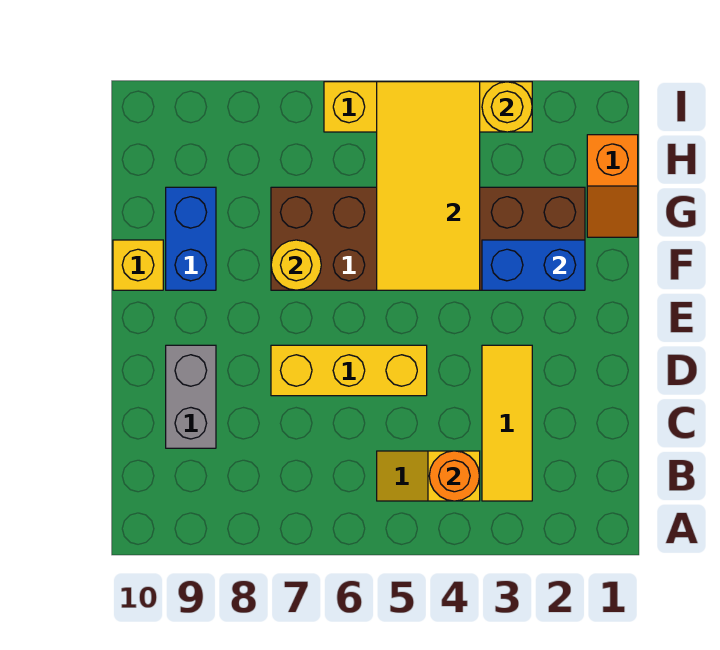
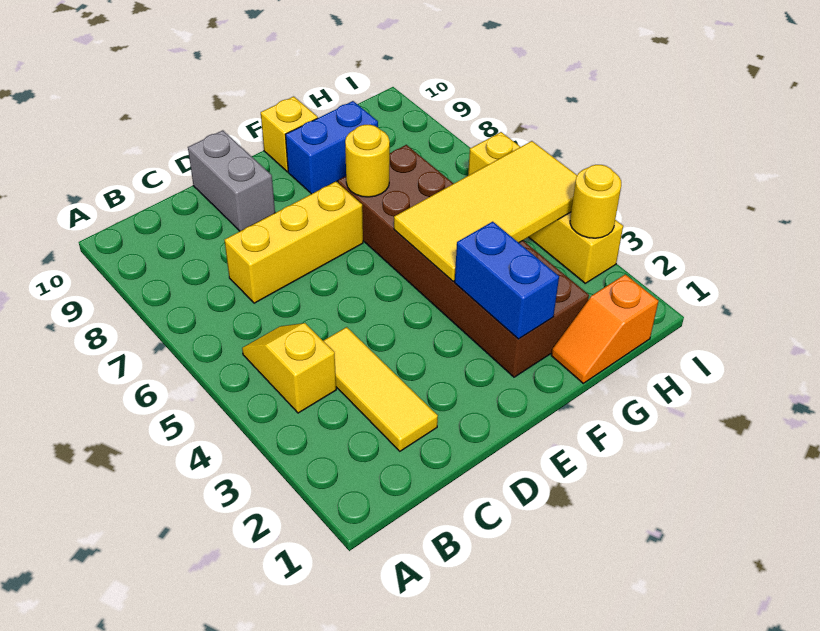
yellow 1x3 tile [482,345,532,501] -> yellow 1x3 tile turned to [323,327,438,451]
orange 1x1 round brick [429,451,479,501] -> none
grey 1x2 brick [166,345,216,448] -> grey 1x2 brick turned to [188,130,275,231]
yellow 1x3 brick [271,345,427,396] -> yellow 1x3 brick turned to [225,182,363,303]

